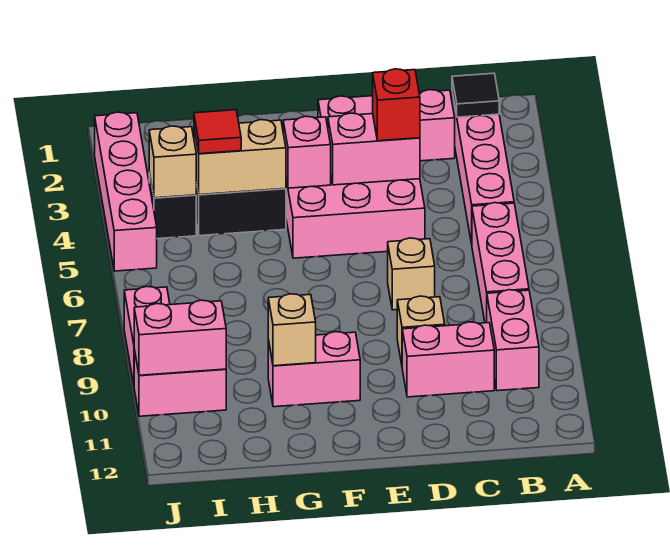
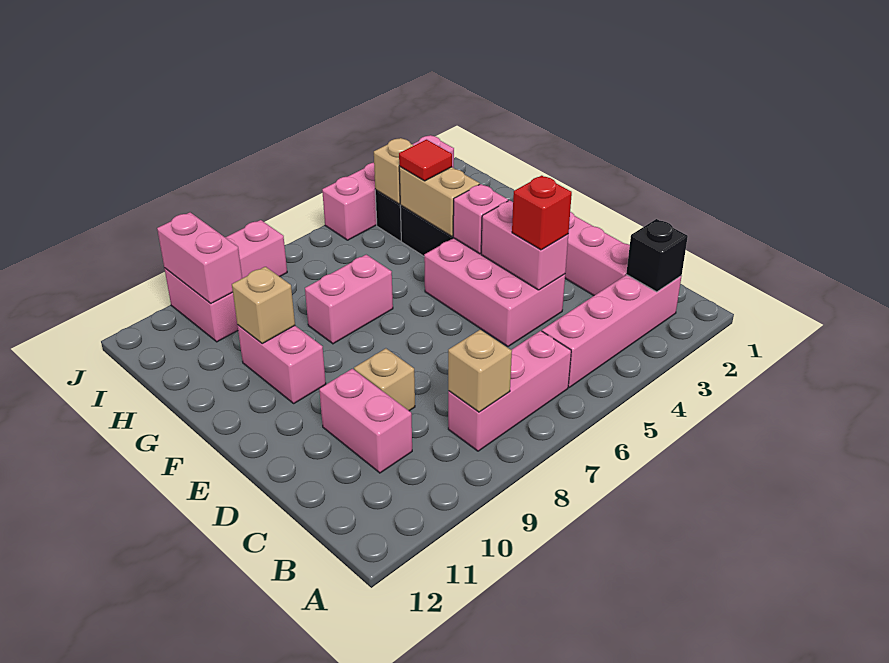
black 1x1 tile [452,73,499,117] -> black 1x1 brick [626,219,688,292]
pink 1x2 brick [487,290,539,391] -> pink 1x2 brick moved to [305,255,393,344]
tan 1x1 brick [388,238,435,310] -> tan 1x1 brick moved to [448,330,512,412]

